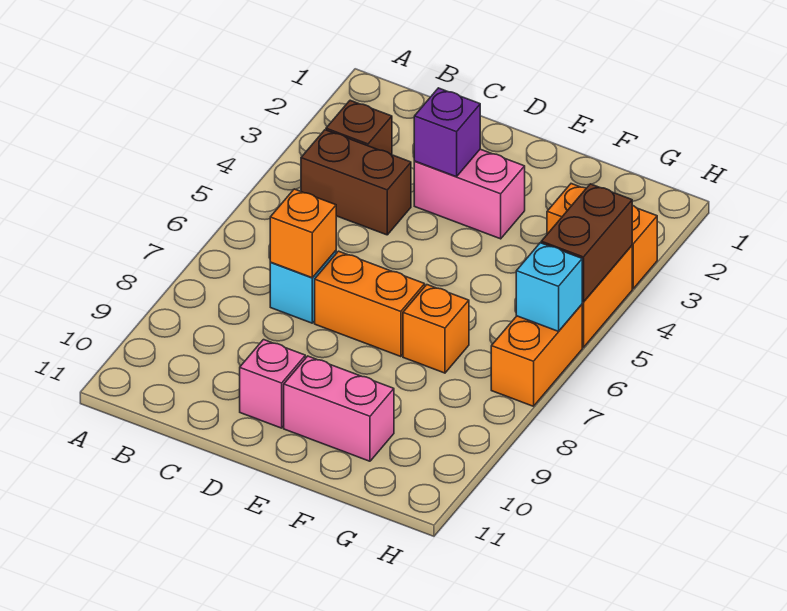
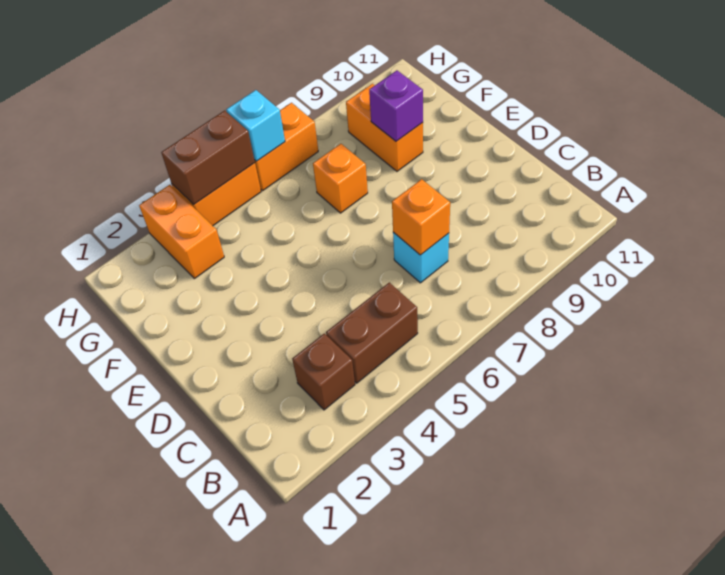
brown 1x2 brick [301,130,411,235] -> brown 1x2 brick turned to [326,282,418,383]
pink 1x2 brick [414,149,525,239] -> none
purple 1x1 brick [414,88,480,177] -> purple 1x1 brick moved to [369,70,423,141]
orange 1x2 brick [315,251,425,357] -> orange 1x2 brick moved to [346,84,423,171]
pink 1x1 brick [240,340,305,428] -> none
pink 1x2 brick [284,356,394,461] -> none

